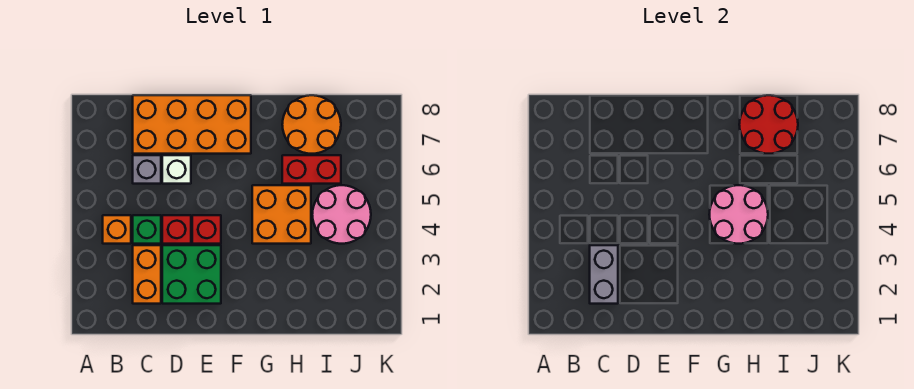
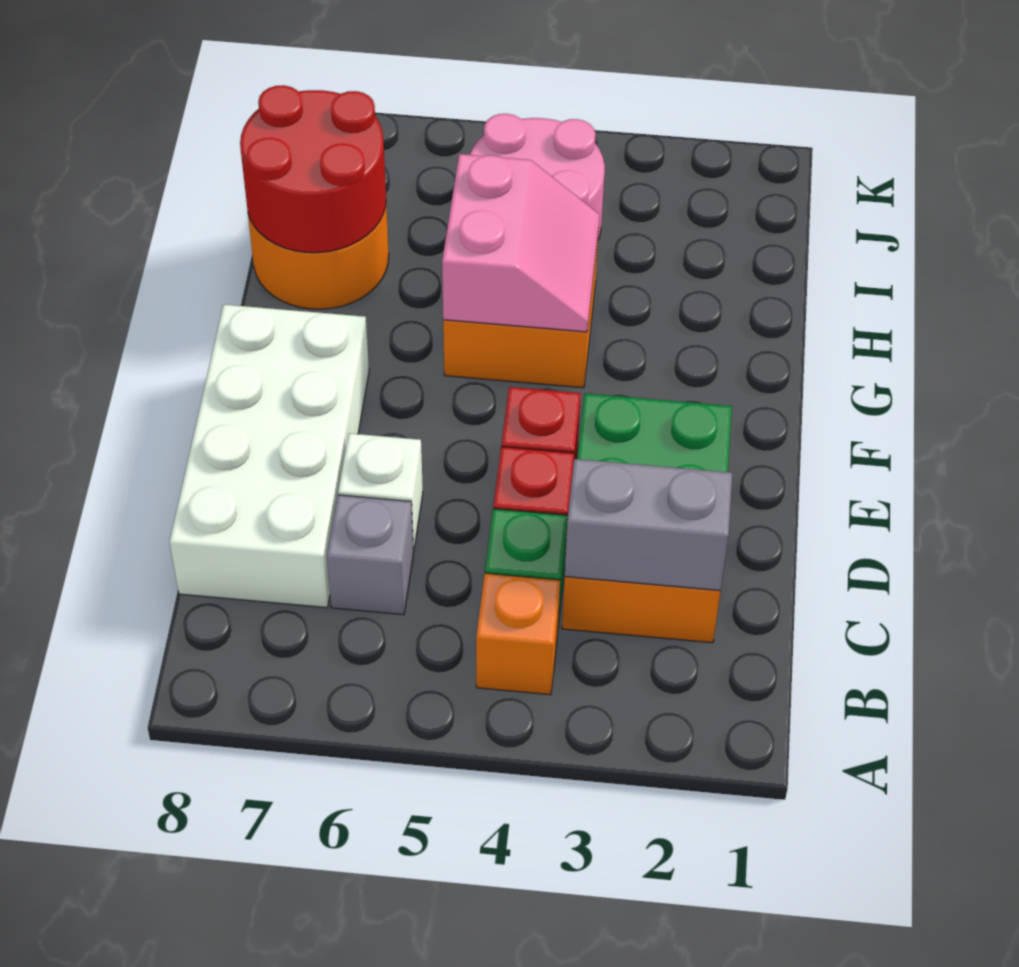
orange 2x4 brick [133,95,251,154] -> white 2x4 brick [170,305,369,608]
pink 2x2 round brick [709,185,768,244] -> pink 2x2 slope [442,154,599,332]
red 1x2 brick [282,155,341,184] -> none

